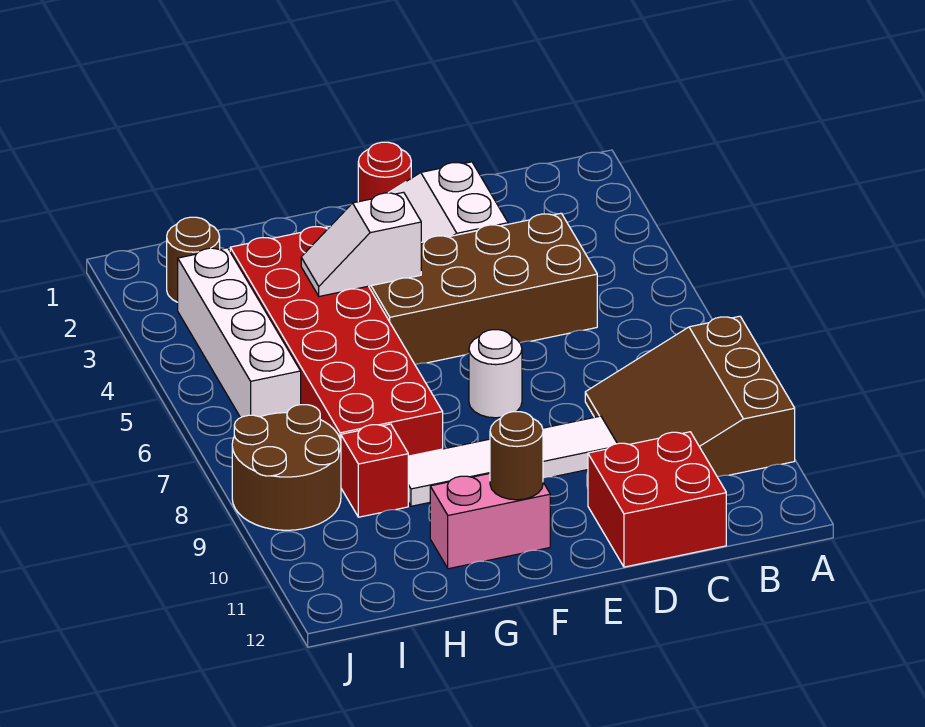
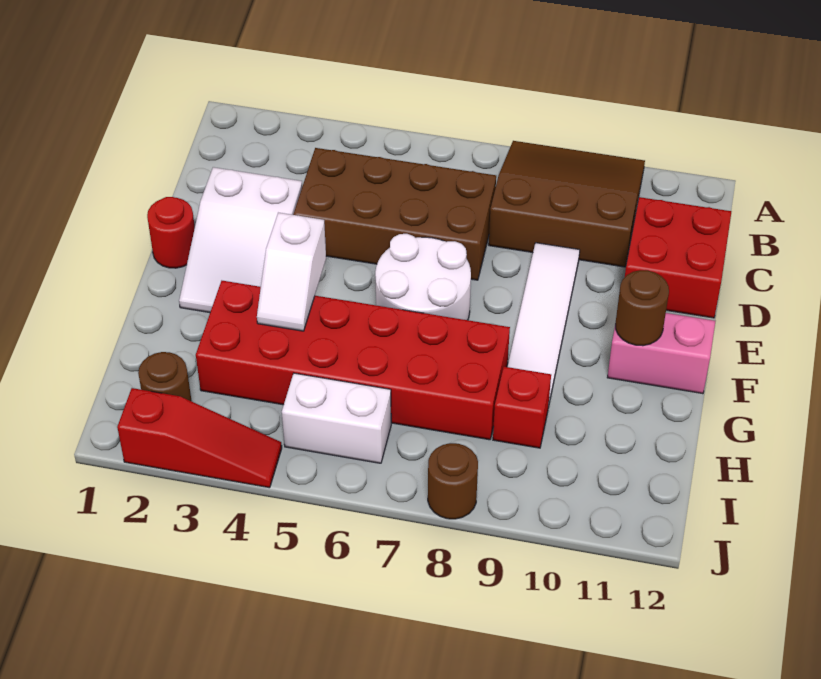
brown 3x3 slope [585,316,795,477] -> brown 3x3 slope turned to [489,141,645,267]
brown 2x4 brick [369,213,597,365] -> brown 2x4 brick turned to [293,148,496,280]
white 1x1 round brick [469,330,522,418] -> white 2x2 round brick [375,234,471,320]
pink 1x2 brick [430,474,550,569] -> pink 1x2 brick turned to [607,313,715,394]
white 1x4 brick [178,248,301,418] -> white 1x2 brick [282,373,391,463]
brown 2x2 round brick [232,405,341,530] -> brown 1x1 round brick [428,443,478,519]
none -> red 1x3 slope [117,388,282,488]

